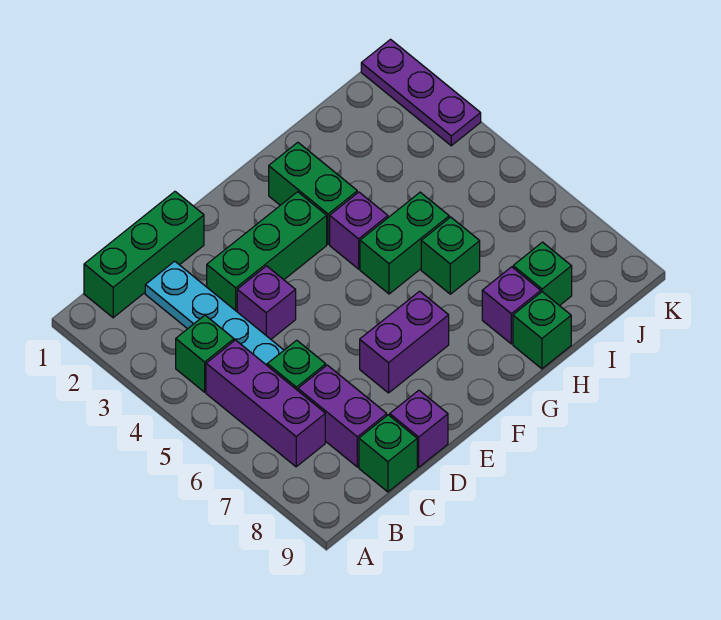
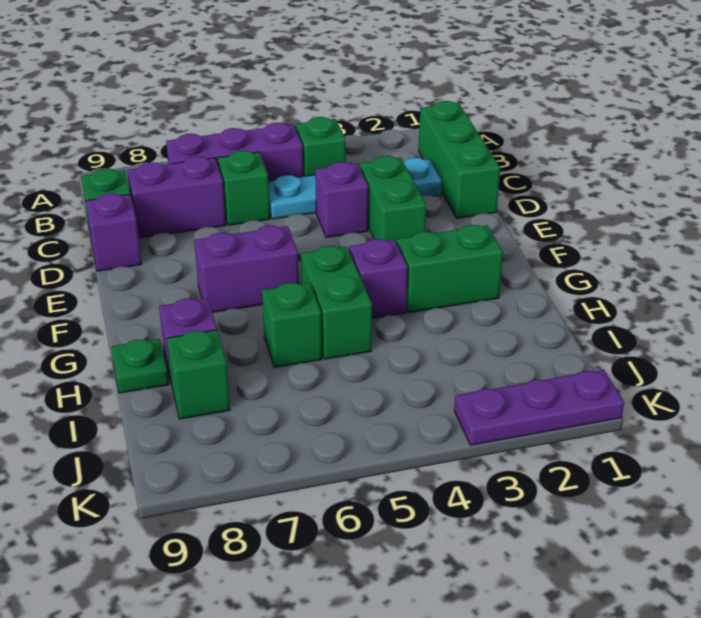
green 1x3 brick [207,192,327,311] -> green 1x2 brick [359,156,426,243]
purple 1x2 brick [360,291,449,393] -> purple 1x2 brick turned to [194,226,299,312]
green 1x1 brick [513,292,571,369] -> green 1x1 plate [111,339,169,393]

